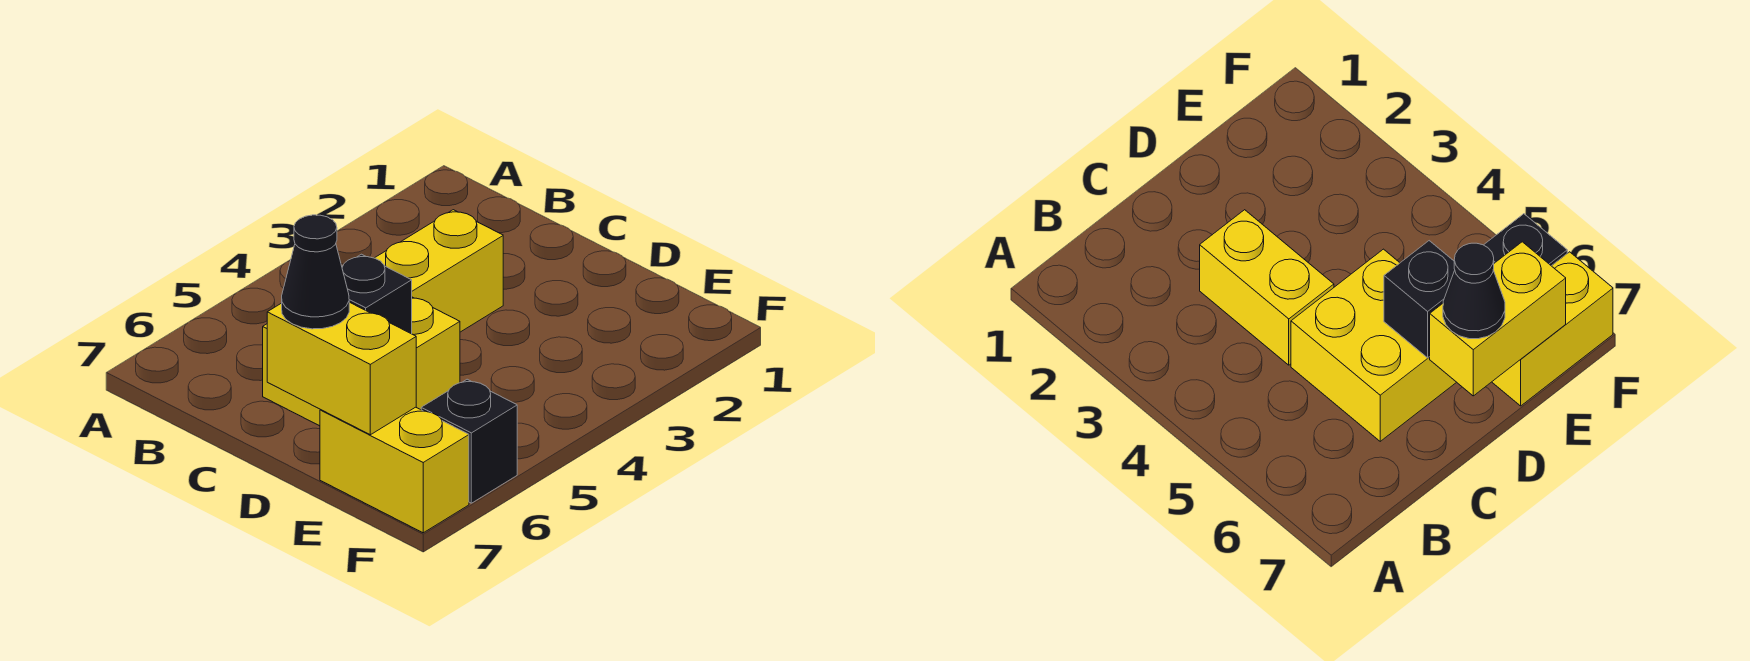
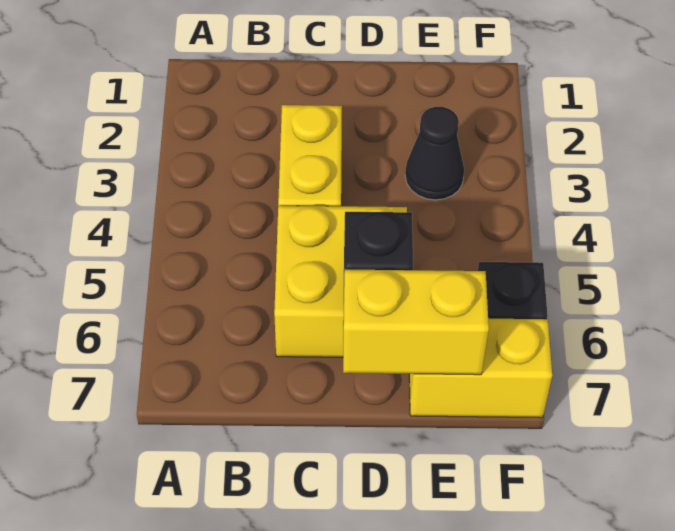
black 1x1 cone [282,215,349,329] -> black 1x1 cone moved to [405,107,464,200]

